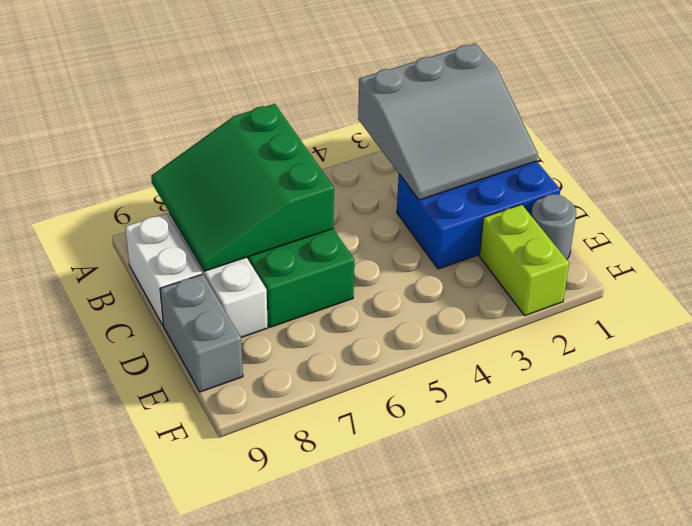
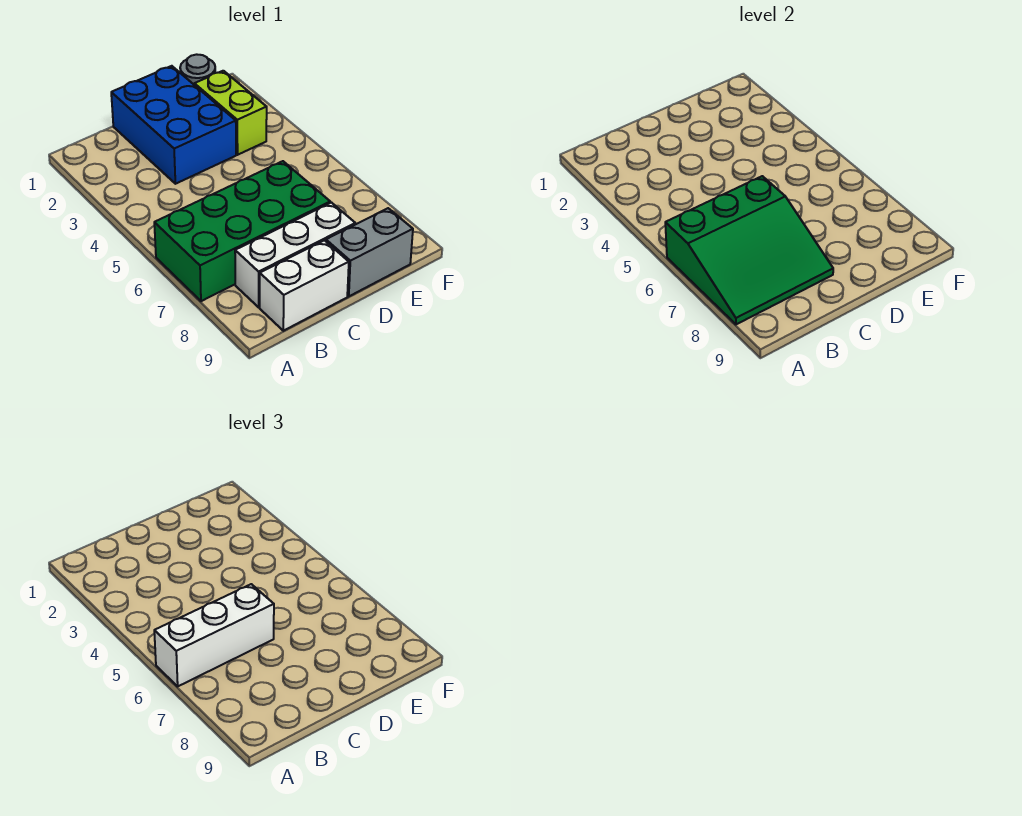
grey 3x3 slope [358,43,538,200] -> none
none -> white 1x3 brick [154,584,274,686]
lime 1x2 brick [479,204,569,316] -> lime 1x2 brick turned to [194,71,267,155]

